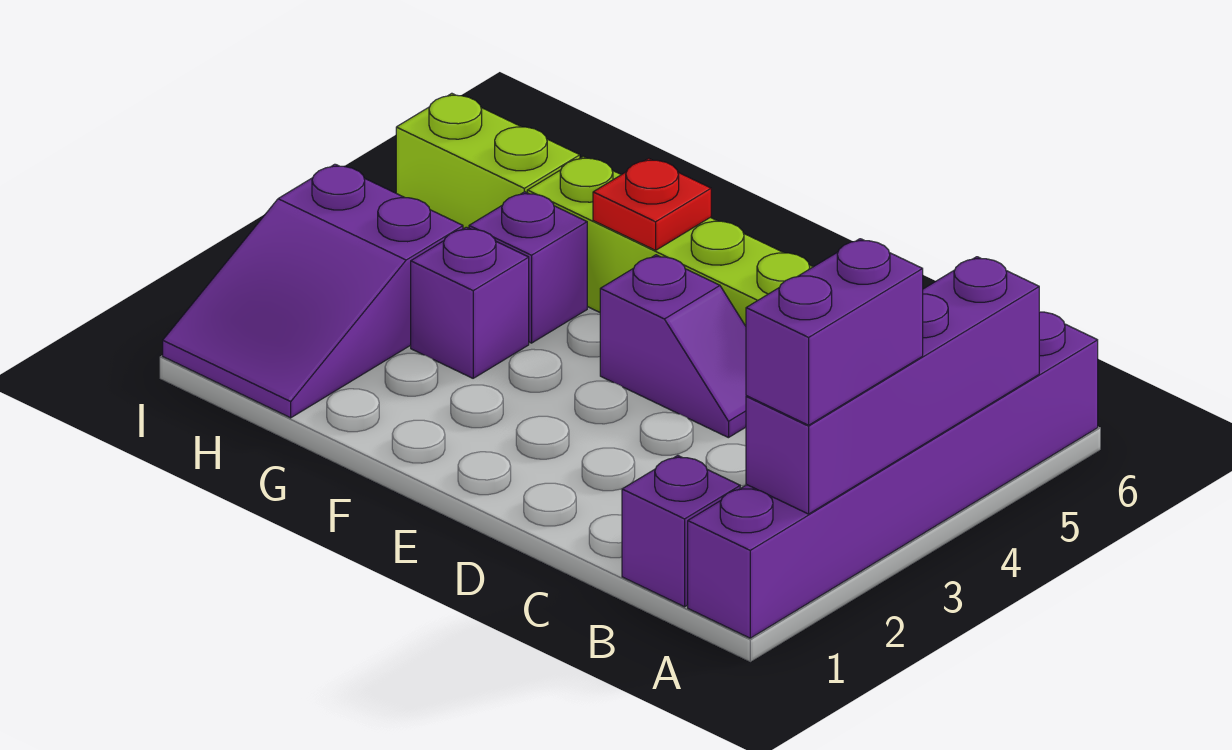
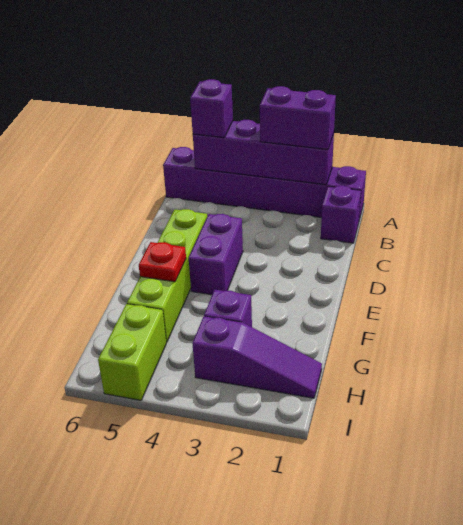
purple 1x2 slope [600,255,746,438] -> purple 1x2 brick [189,214,243,295]
purple 1x1 brick [469,192,587,343] -> purple 1x1 brick moved to [190,79,233,138]
purple 2x3 slope [163,164,463,418] -> purple 1x3 slope [192,316,322,398]

